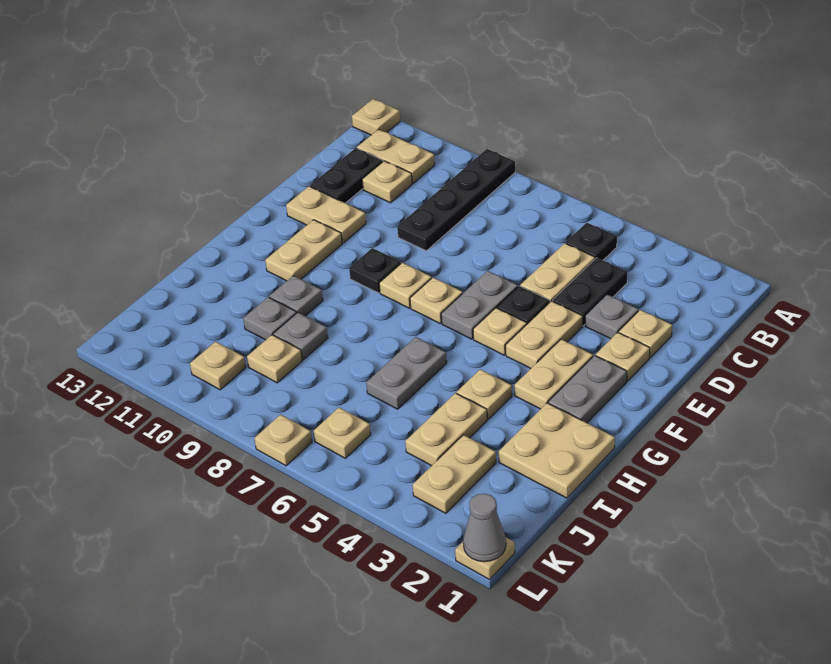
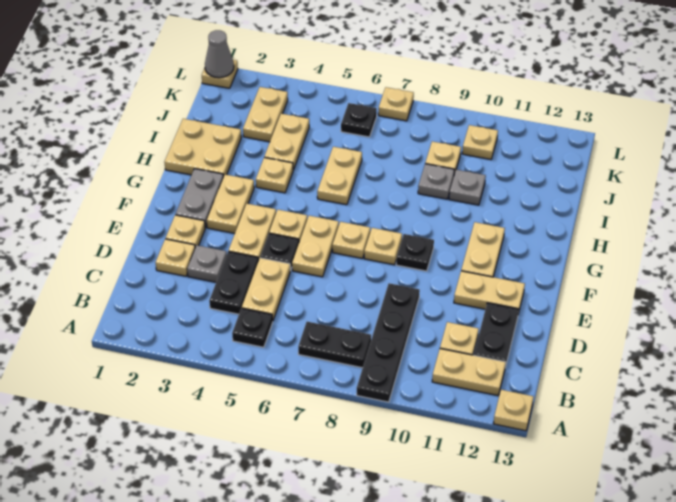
none -> black 1x2 plate [298,322,371,368]
grey 1x2 plate [441,271,518,339] -> tan 1x2 plate [292,216,339,277]
grey 1x2 plate [366,337,447,409] -> tan 1x2 plate [317,147,362,205]
grey 1x1 plate [269,276,323,316] -> none
tan 1x1 plate [314,408,371,458] -> black 1x1 plate [341,103,377,137]

